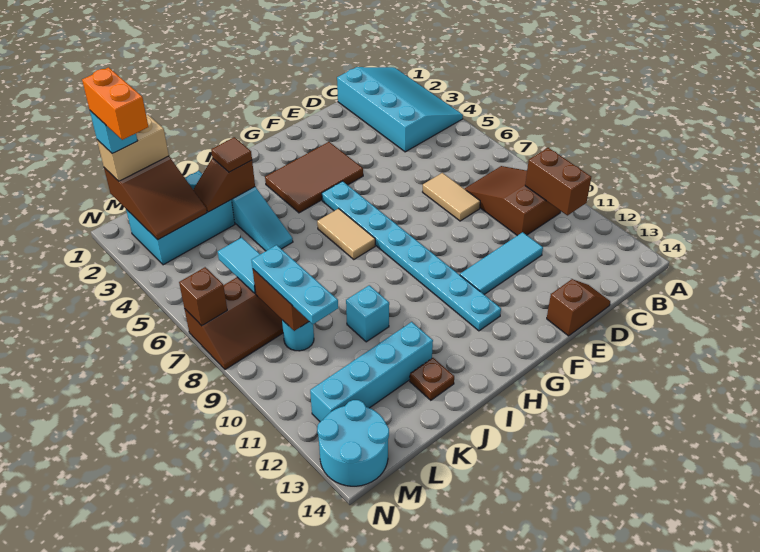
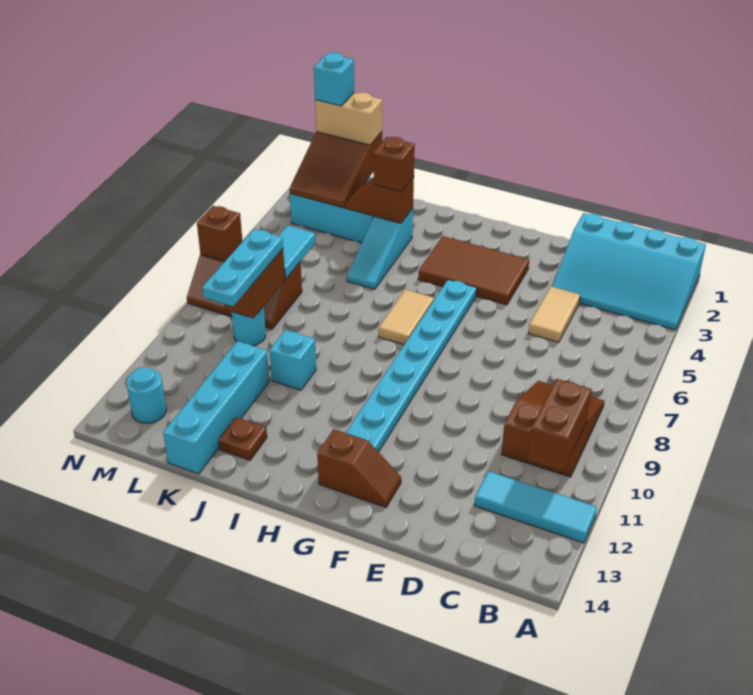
cyan 3x4 slope [337,67,463,152] -> cyan 3x4 slope turned to [552,213,706,330]
tan 1x2 tile [423,173,480,221] -> tan 1x2 tile moved to [529,286,580,342]
cyan 1x3 tile [460,232,543,294] -> cyan 1x3 tile moved to [474,471,597,543]
brown 1x2 slope [547,279,610,336] -> brown 1x2 slope moved to [317,429,401,507]
brown 1x1 tile [211,137,252,172] -> brown 1x1 brick [374,137,415,192]
cyan 1x4 brick [310,322,433,422] -> cyan 1x4 brick turned to [163,341,269,474]
orange 1x2 brick [82,67,148,140] -> none
cyan 2x2 round brick [317,400,389,486] -> cyan 1x1 round brick [126,367,166,423]

